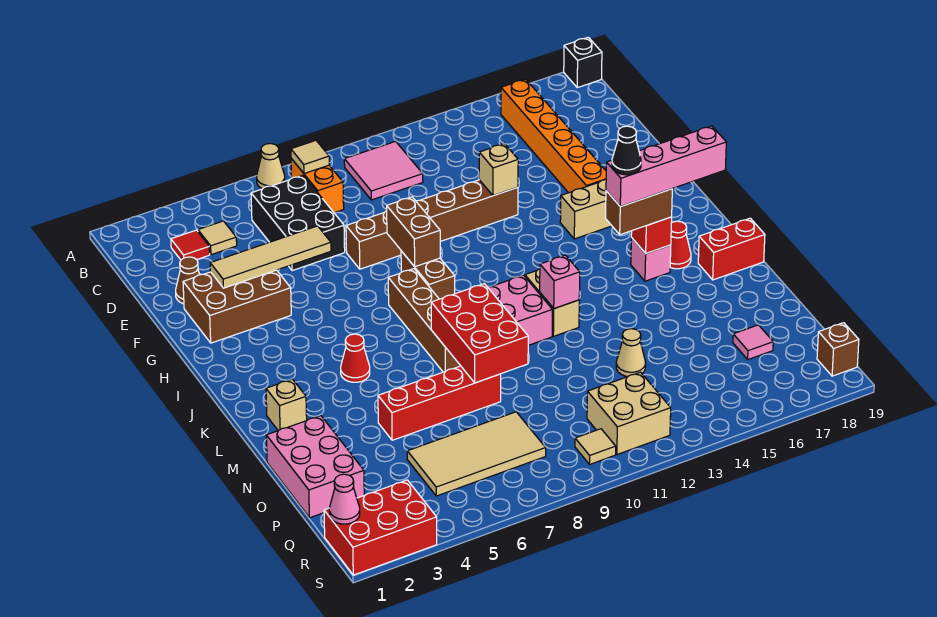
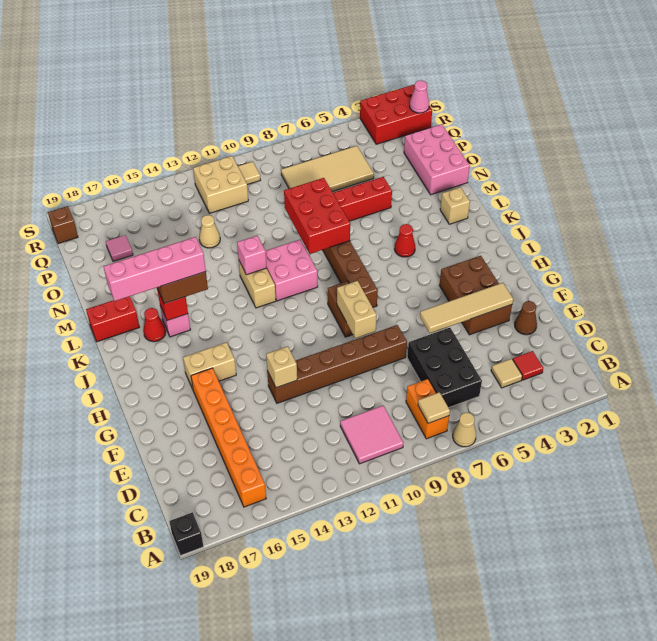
brown 2x3 brick [183,270,291,343] -> brown 2x3 brick turned to [439,256,512,335]
brown 1x2 brick [387,197,440,267] -> tan 1x2 brick [337,281,377,338]
black 1x1 cone [612,126,641,175] -> none

